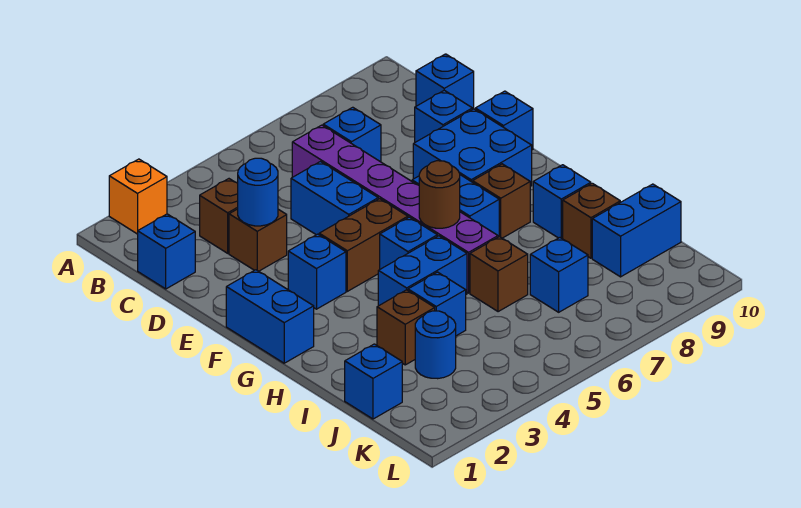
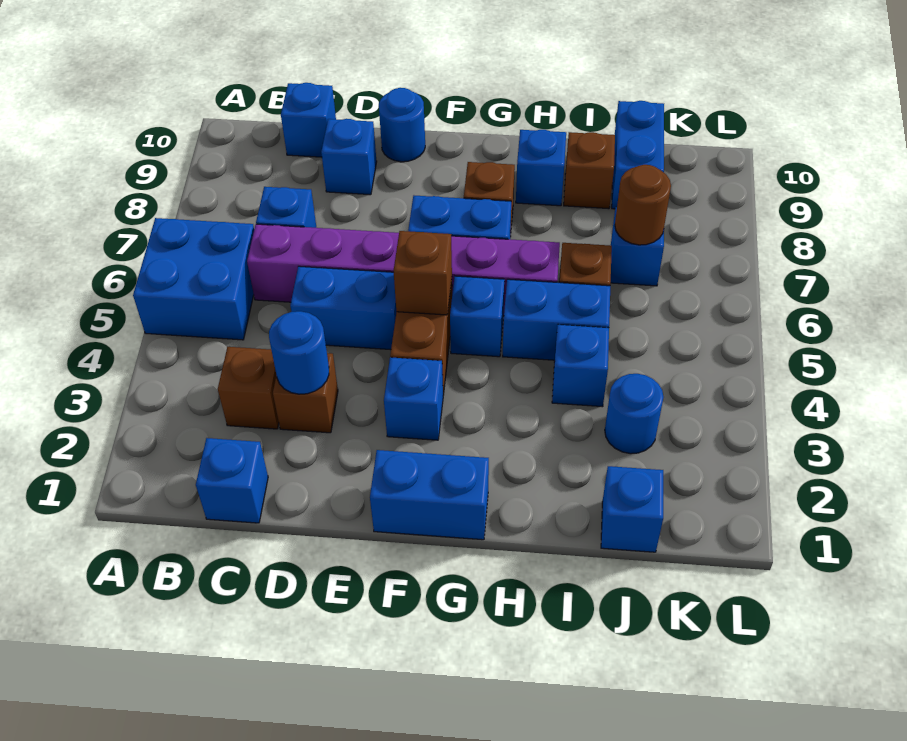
orange 1x1 brick [109,159,167,234] -> none
blue 2x2 brick [413,109,532,186] -> blue 2x2 brick moved to [133,218,254,340]
blue 1x1 brick [475,91,533,150] -> blue 1x1 round brick [379,88,425,162]
brown 1x1 round brick [419,161,460,228] -> brown 1x1 round brick moved to [615,165,671,245]
blue 1x2 brick [378,236,467,306] -> blue 1x2 brick turned to [503,279,610,360]
brown 1x1 brick [377,290,435,365] -> brown 1x1 brick moved to [394,231,452,315]

